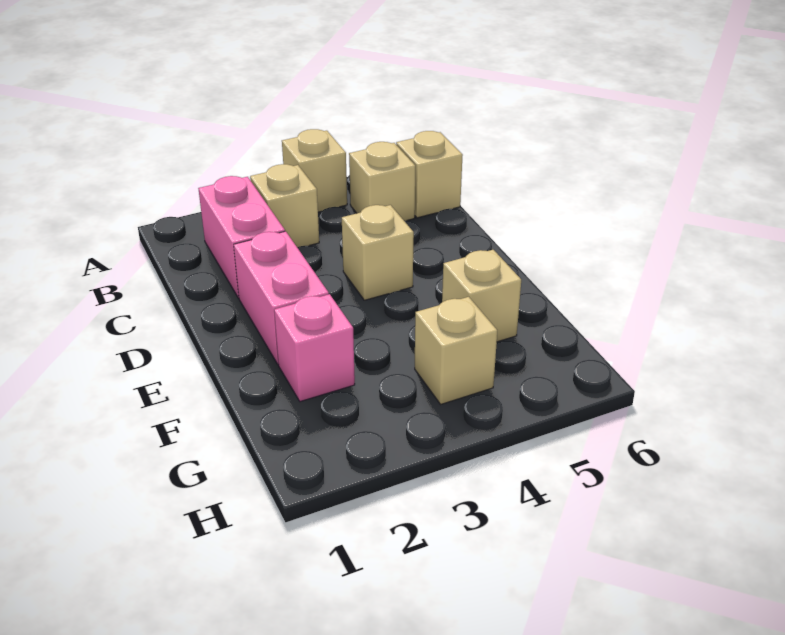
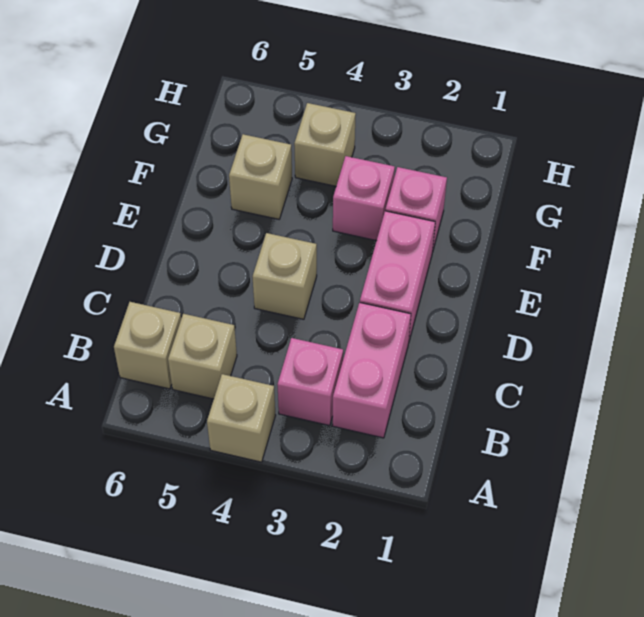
tan 1x1 brick [250,164,319,247] -> pink 1x1 brick [277,338,343,426]
none -> pink 1x1 brick [333,156,395,241]

